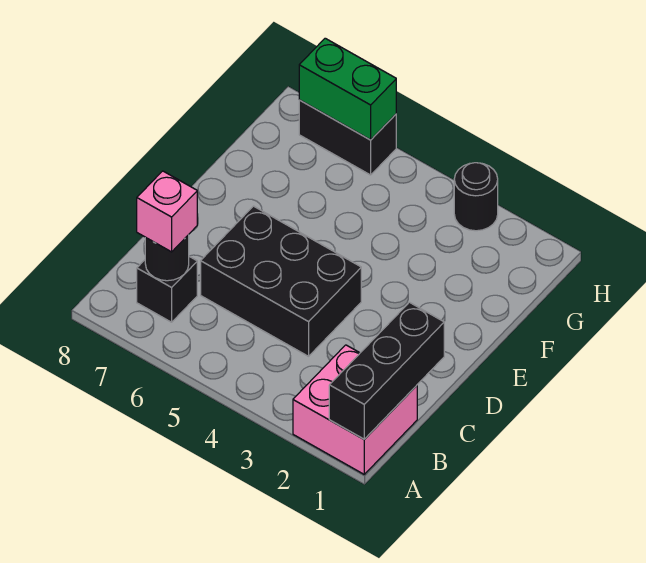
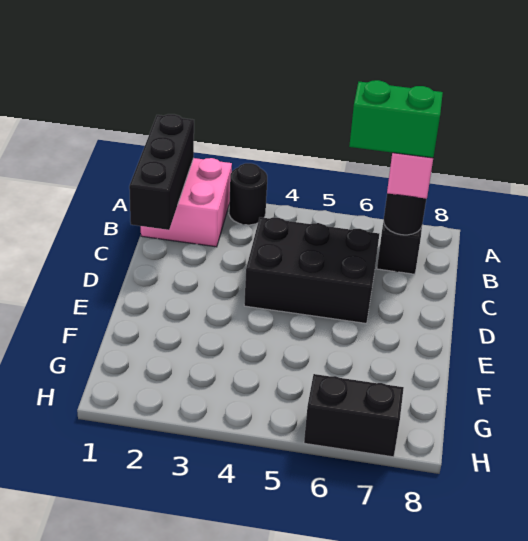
black 1x1 round brick [454,163,498,231] -> black 1x1 round brick moved to [229,163,267,225]
green 1x2 brick [299,38,396,140] -> green 1x2 brick moved to [349,80,443,158]

